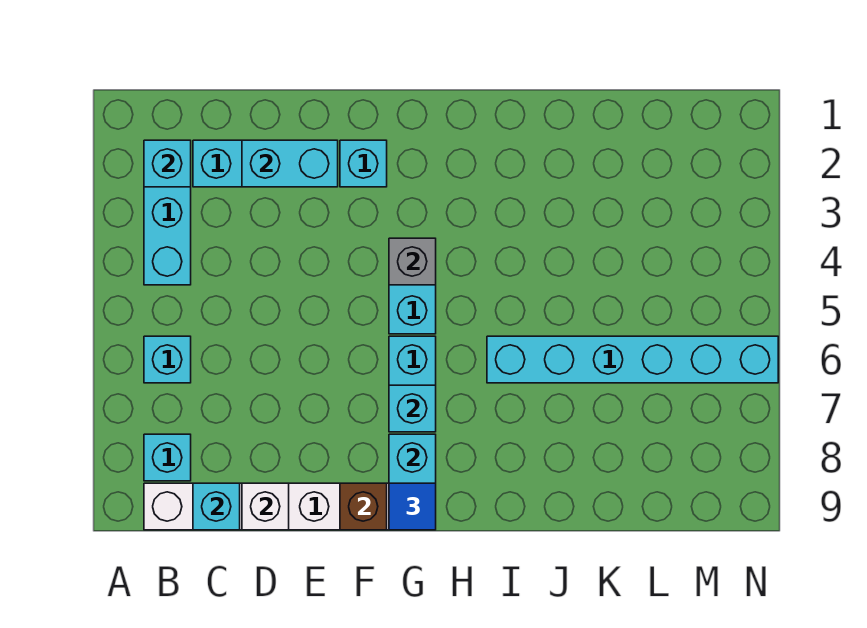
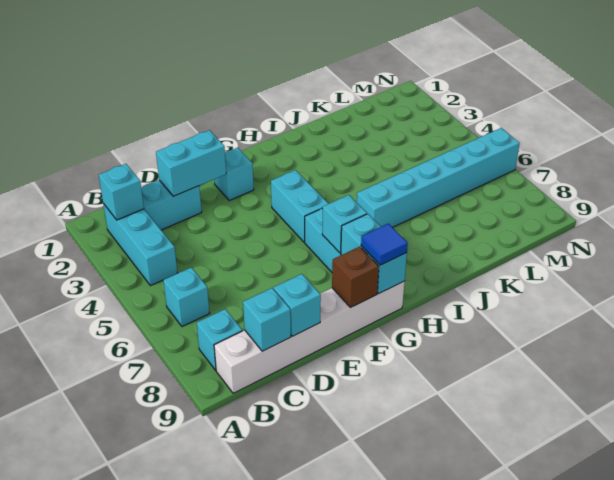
white 1x1 brick [242,483,289,530] -> cyan 1x1 brick [274,274,321,336]
grey 1x1 brick [389,238,436,285] -> none

